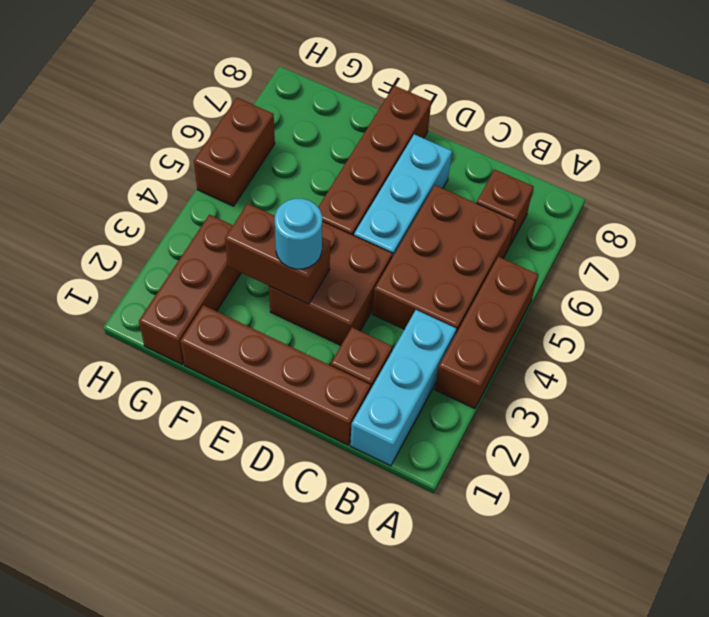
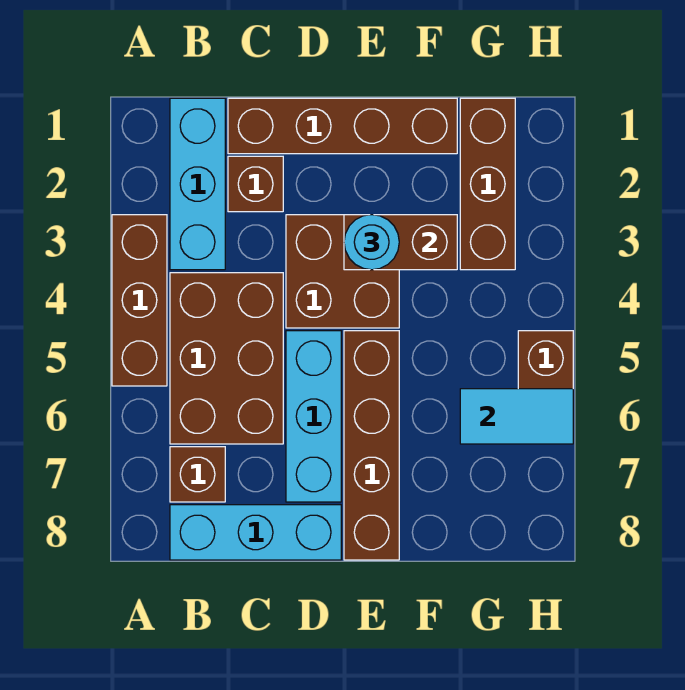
none -> cyan 1x3 brick [170,505,341,560]
none -> cyan 1x2 tile [460,389,573,444]

